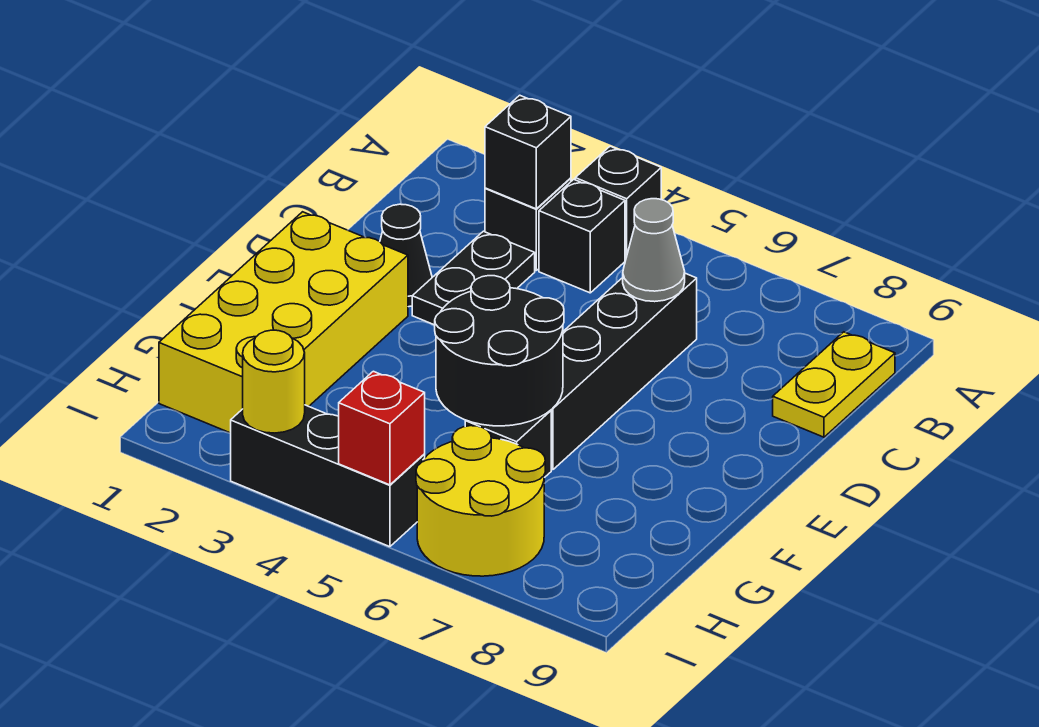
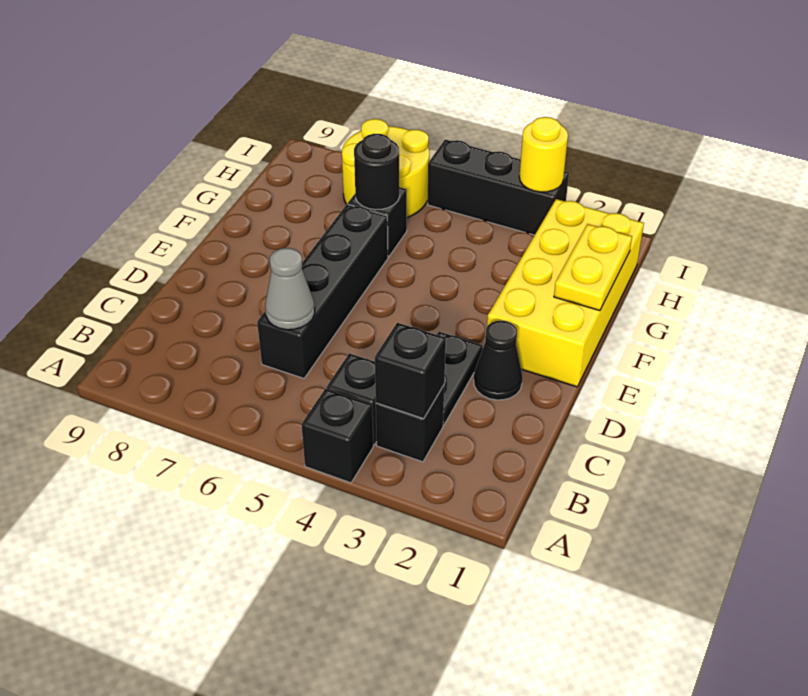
yellow 1x2 plate [773,332,895,437] -> yellow 1x2 plate moved to [554,224,632,311]
black 2x2 round brick [435,276,564,426] -> black 1x1 round brick [354,134,400,210]
red 1x1 brick [339,371,425,485] -> none

